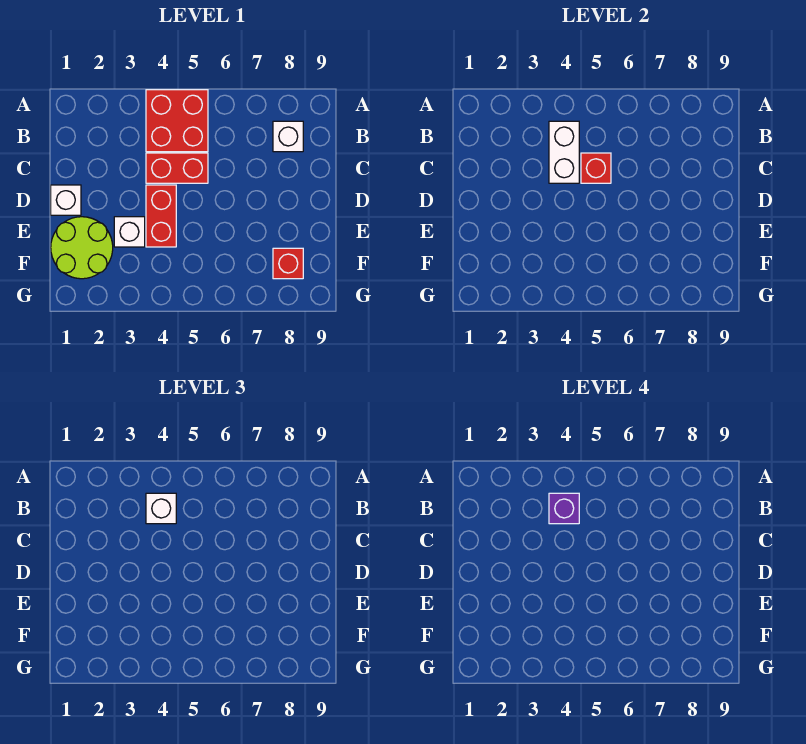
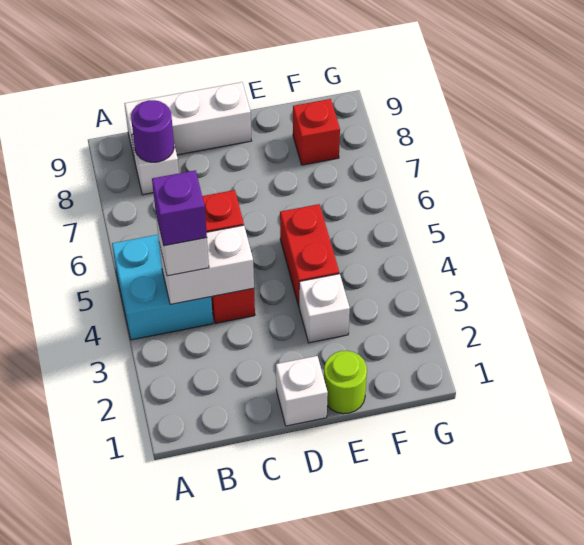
red 2x2 brick [146,90,208,152] -> cyan 2x2 brick [112,235,213,340]
none -> purple 1x1 round brick [131,100,174,162]
none -> white 1x3 brick [124,82,251,161]
red 1x2 brick [146,185,176,247] -> red 1x2 brick turned to [280,204,339,306]
lime 2x2 round brick [51,217,113,279] -> lime 1x1 round brick [324,351,367,414]

